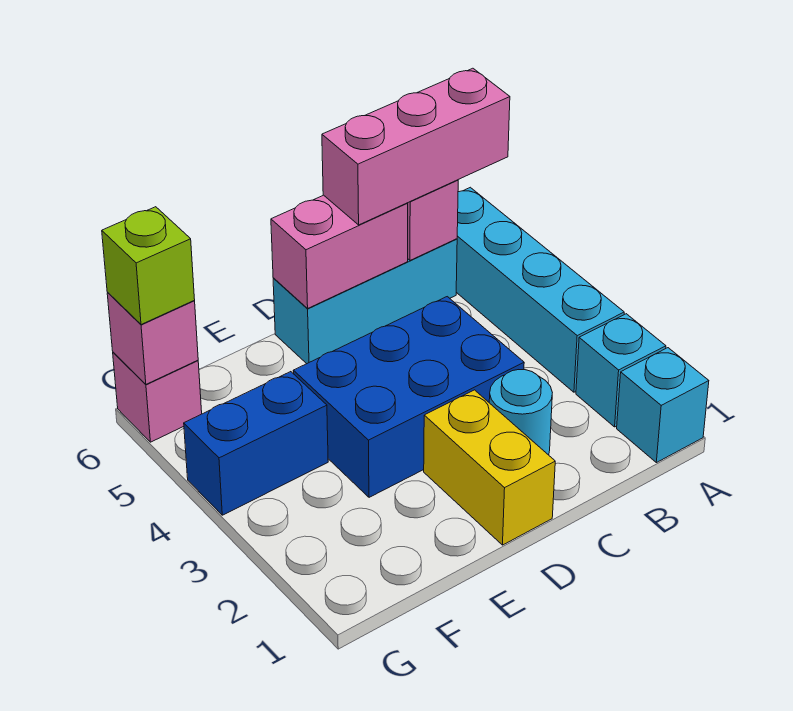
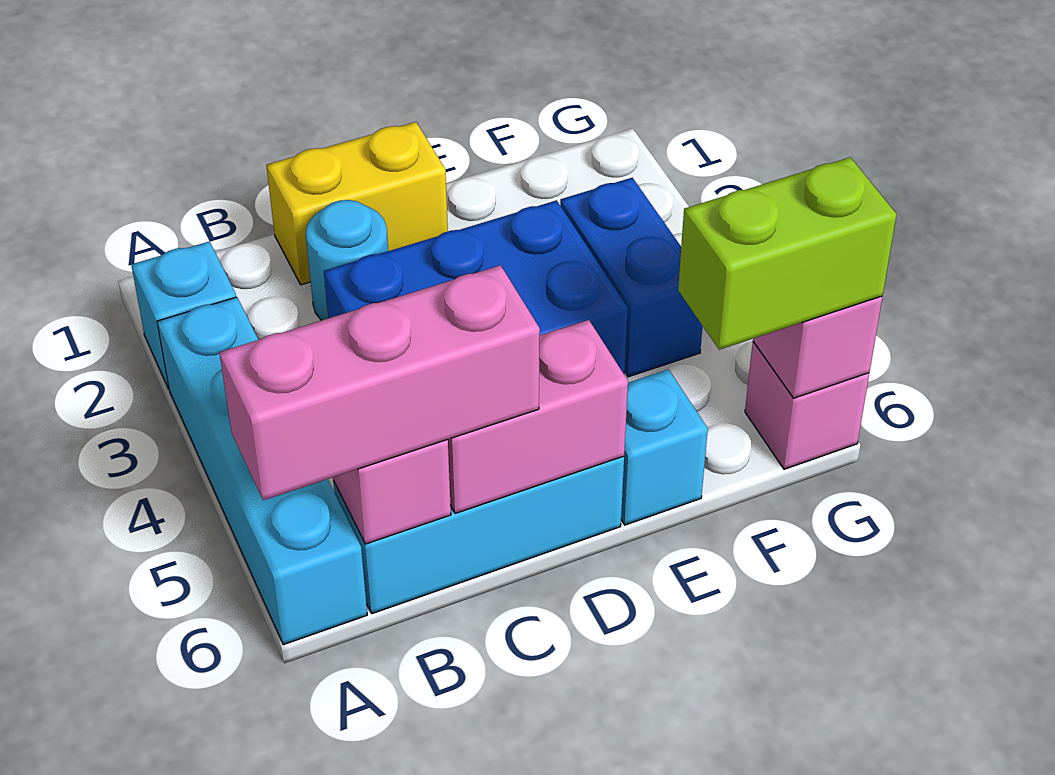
cyan 1x1 brick [617,348,709,463] -> cyan 1x1 brick moved to [621,369,708,525]
yellow 1x2 brick [424,390,555,545] -> yellow 1x2 brick turned to [266,122,448,285]
blue 1x2 brick [184,372,328,515] -> blue 1x2 brick turned to [560,178,702,377]
lime 1x1 brick [102,207,195,325] -> lime 1x2 brick [678,157,897,350]

